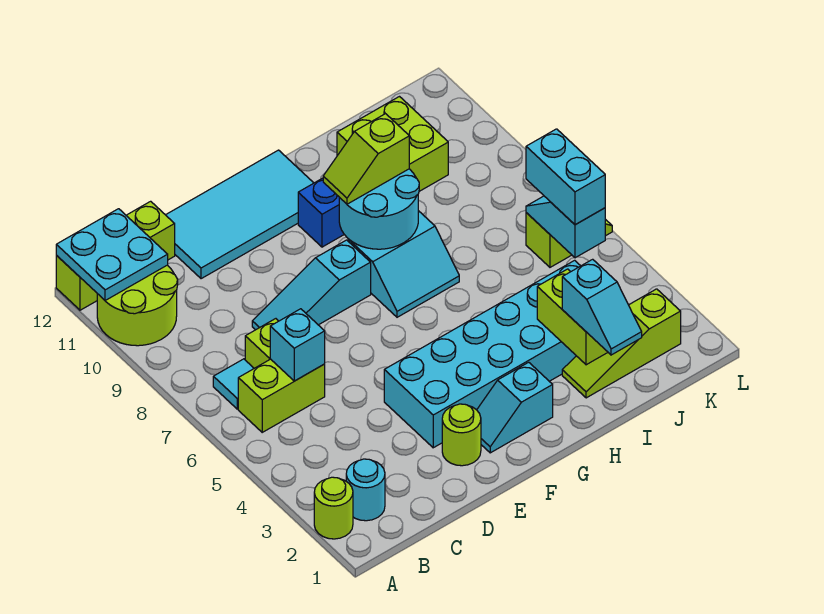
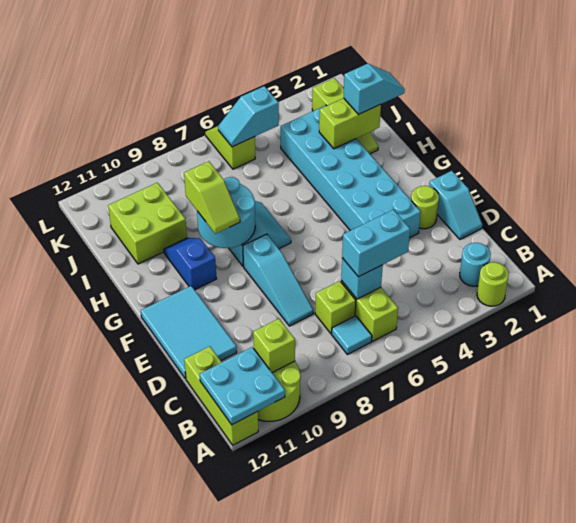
none -> lime 1x1 brick [253,319,295,373]
cyan 2x4 tile [166,150,313,279] -> cyan 2x3 tile [141,286,237,379]
cyan 1x2 slope [477,362,553,453] -> cyan 1x2 slope moved to [429,171,482,239]
cyan 1x2 brick [526,129,605,225] -> cyan 1x2 brick moved to [342,210,410,277]

